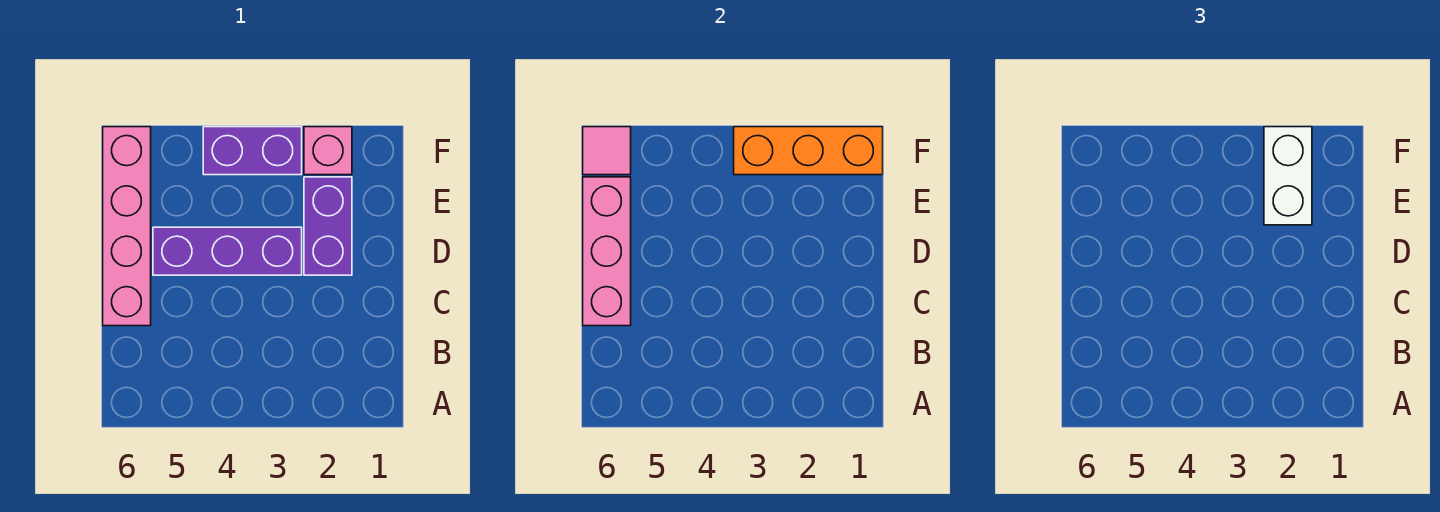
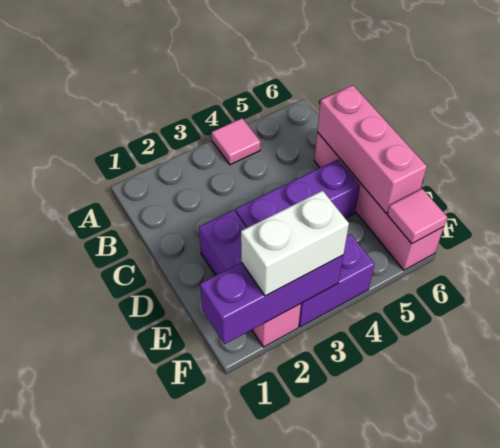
none -> pink 1x1 tile [212,118,260,165]
white 1x2 brick [1264,127,1312,225] -> white 1x2 brick turned to [241,191,349,296]
orange 1x3 brick [734,127,883,175] -> purple 1x3 brick [200,255,343,344]

